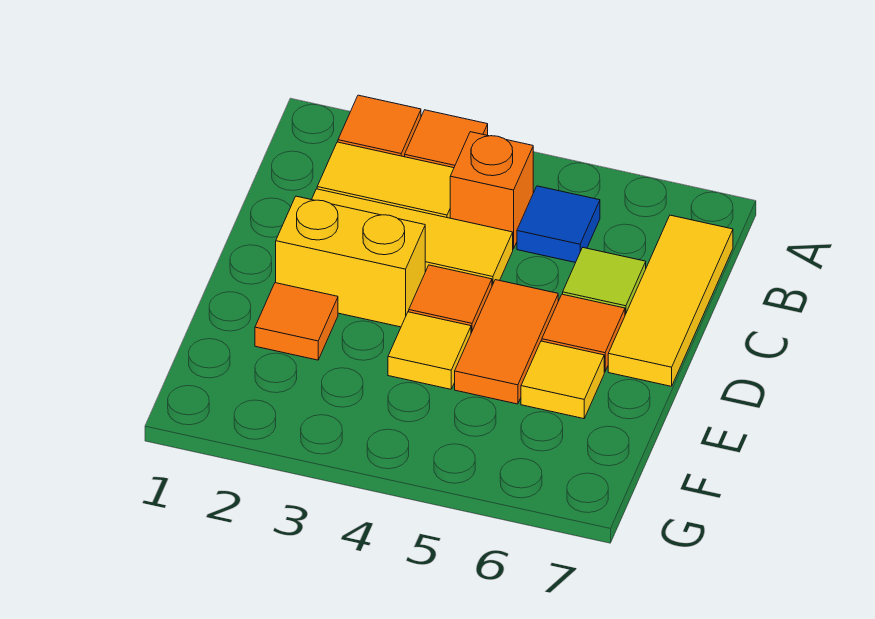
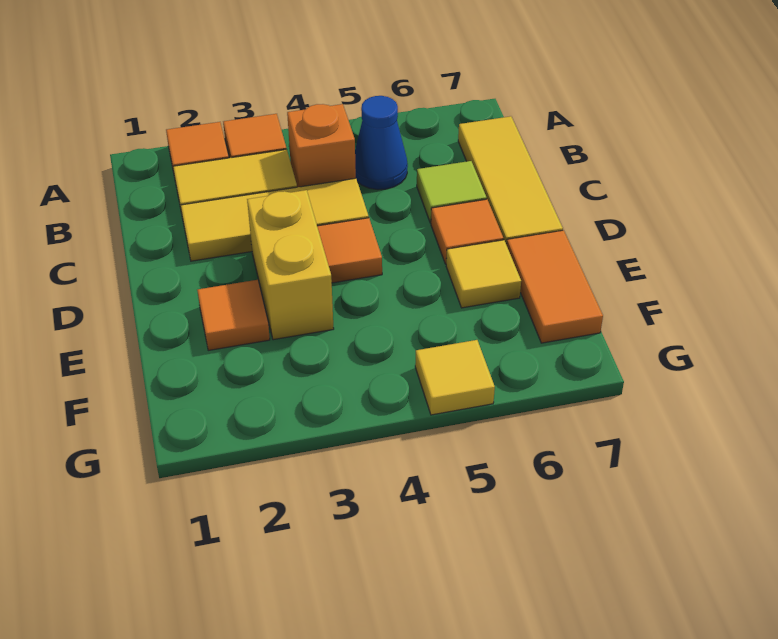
blue 1x1 tile [517,186,600,263] -> blue 1x1 cone [355,96,408,190]
yellow 1x2 brick [276,196,425,327] -> yellow 1x2 brick turned to [247,190,334,340]
orange 1x2 tile [455,280,558,404] -> orange 1x2 tile moved to [507,230,603,343]
yellow 1x1 tile [388,312,471,389] -> yellow 1x1 tile moved to [415,340,495,415]

